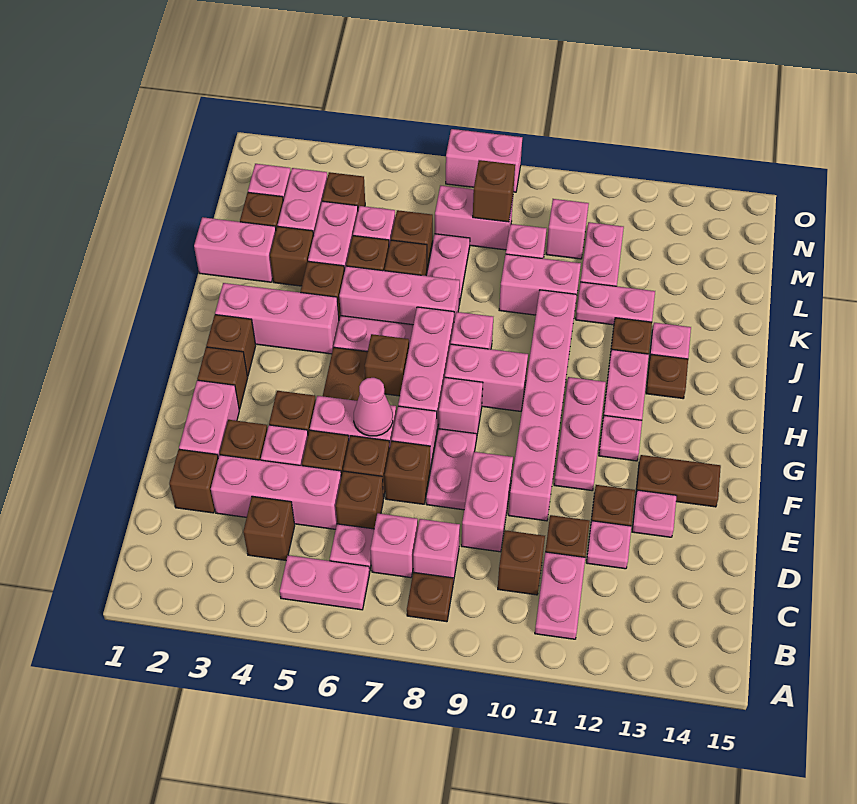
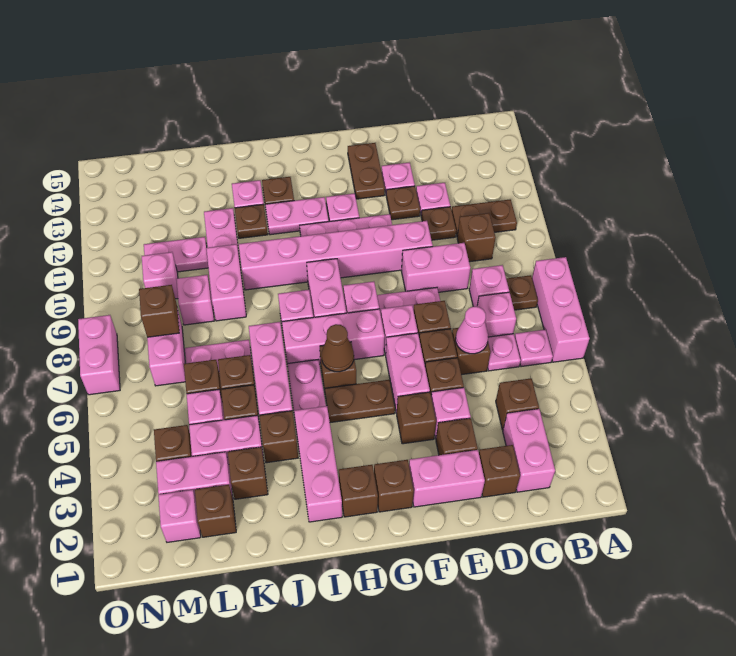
pink 1x2 plate [280,555,370,610] -> pink 1x1 plate [515,330,553,367]
pink 1x2 plate [535,552,585,639] -> brown 1x2 plate [452,199,517,236]
pink 1x3 brick [211,455,341,529] -> pink 1x3 brick moved to [532,257,590,362]
pink 1x1 cone [354,378,393,436] -> pink 1x1 cone moved to [456,306,488,354]
none -> brown 1x1 cone [322,324,354,372]
pink 1x2 brick [194,217,276,282] -> pink 1x2 brick moved to [503,409,555,492]

